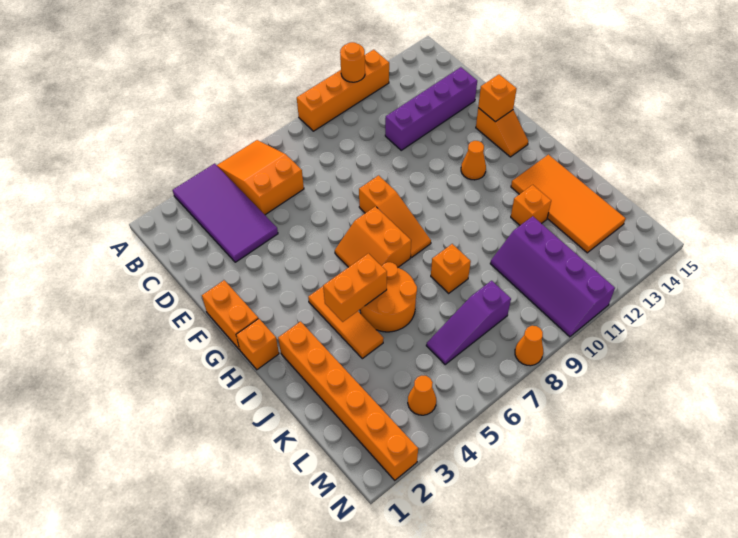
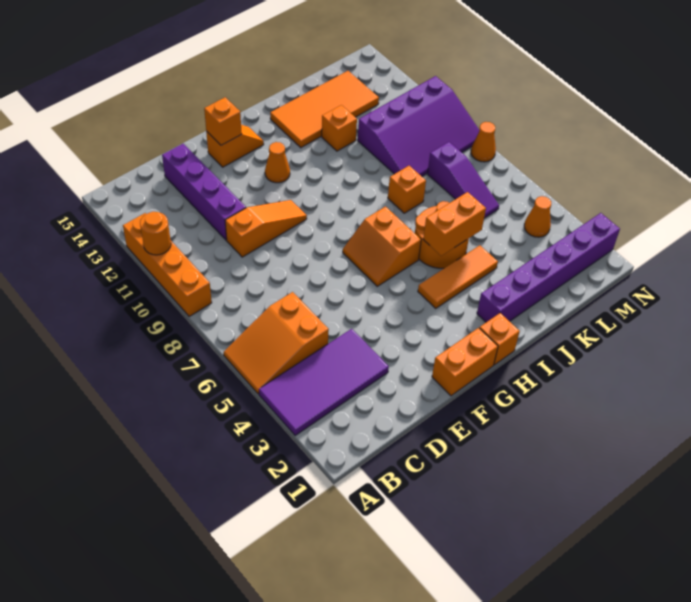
orange 1x3 slope [359,175,431,258] -> orange 1x3 slope moved to [225,200,307,257]
orange 2x2 slope [335,206,411,268] -> orange 2x2 slope turned to [343,207,421,286]
orange 1x6 brick [278,322,418,480] -> purple 1x6 brick [477,213,620,322]
orange 1x2 brick [323,253,387,322] -> orange 1x2 brick turned to [423,192,486,256]
purple 2x4 slope [490,216,615,337] -> purple 3x4 slope [358,76,479,176]

